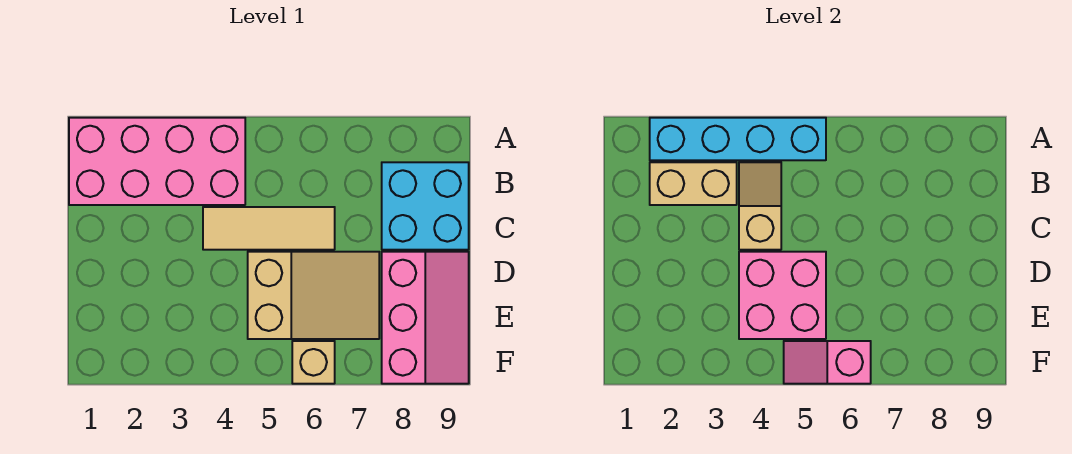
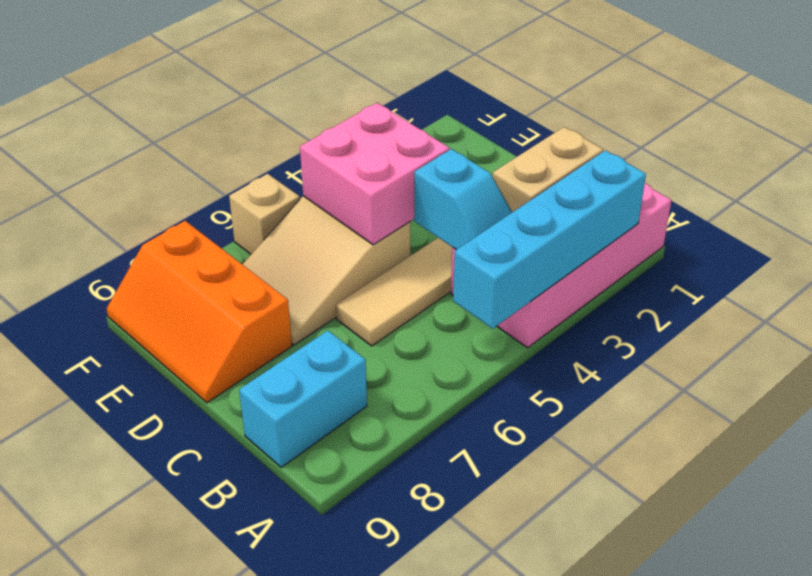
tan 1x2 slope [739,162,781,250] -> cyan 1x2 slope [414,149,512,250]
cyan 2x2 brick [382,162,469,250] -> cyan 1x2 brick [239,331,367,467]
pink 2x3 slope [382,252,469,384] -> orange 2x3 slope [106,221,292,403]
pink 1x2 slope [784,341,871,384] -> none

